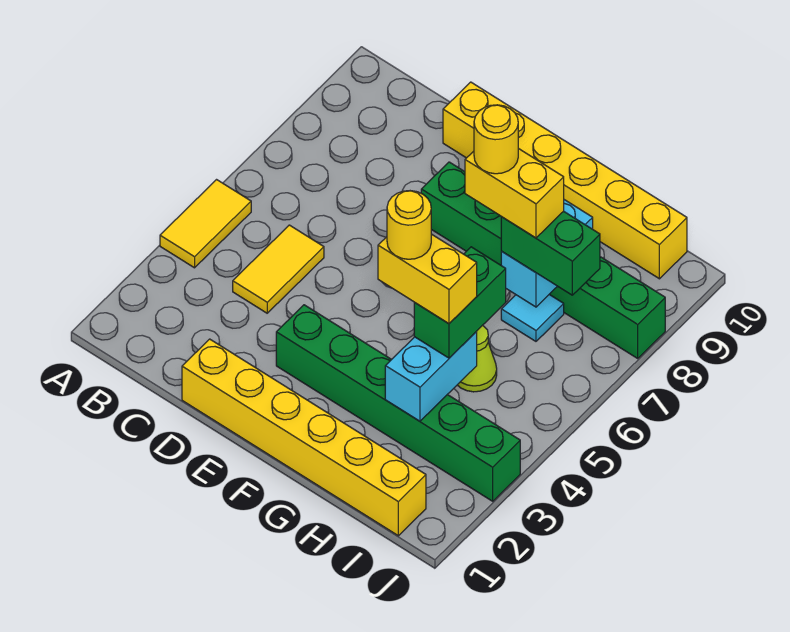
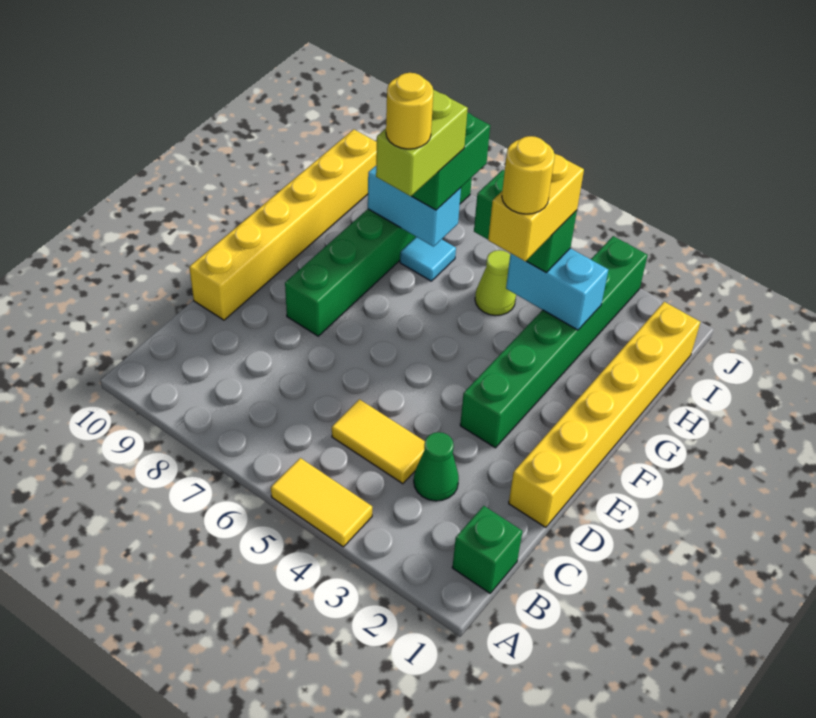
none -> green 1x1 brick [452,506,522,593]
none -> green 1x1 cone [414,432,459,501]
yellow 1x2 brick [465,148,564,238] -> lime 1x2 brick [376,89,468,196]

